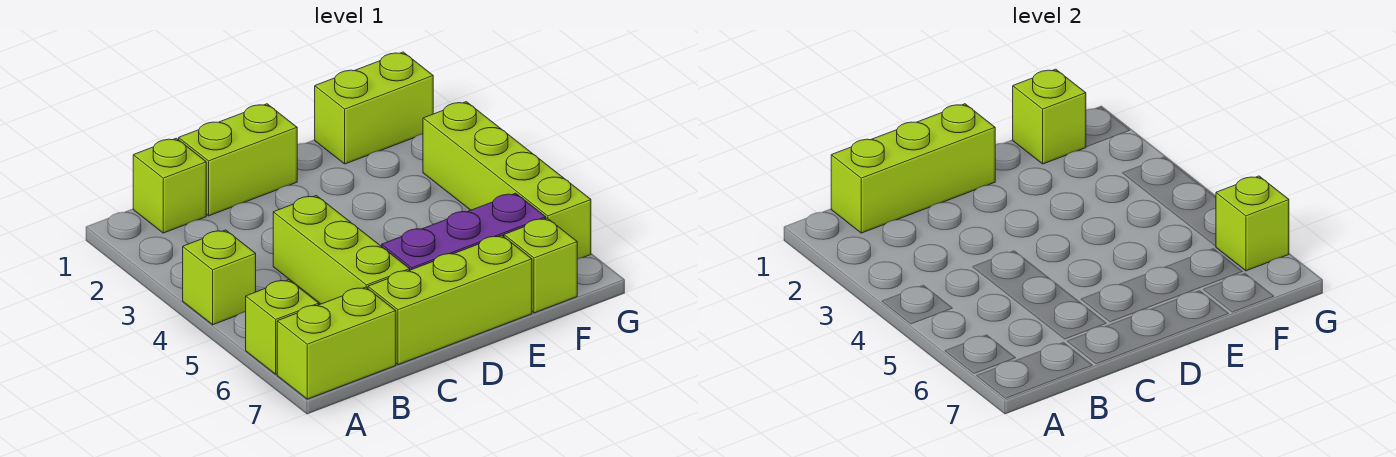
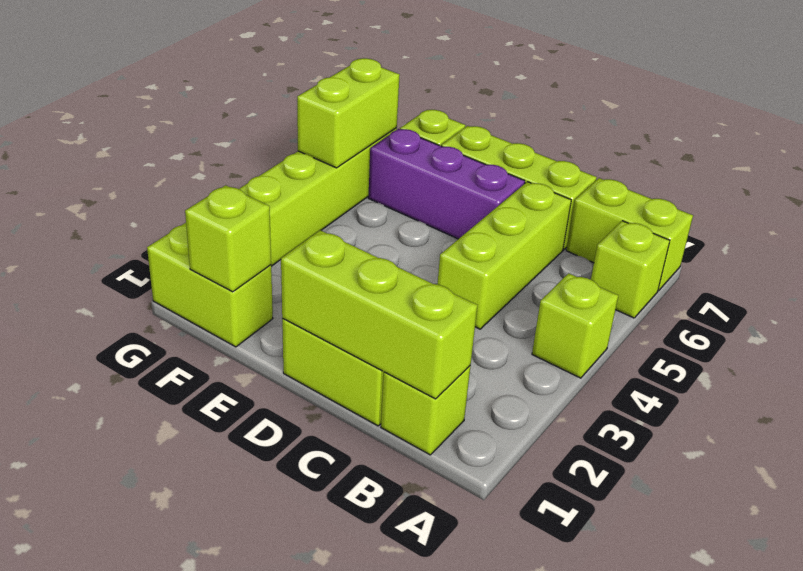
lime 1x1 brick [1216,176,1289,271] -> lime 1x2 brick [297,58,400,168]

